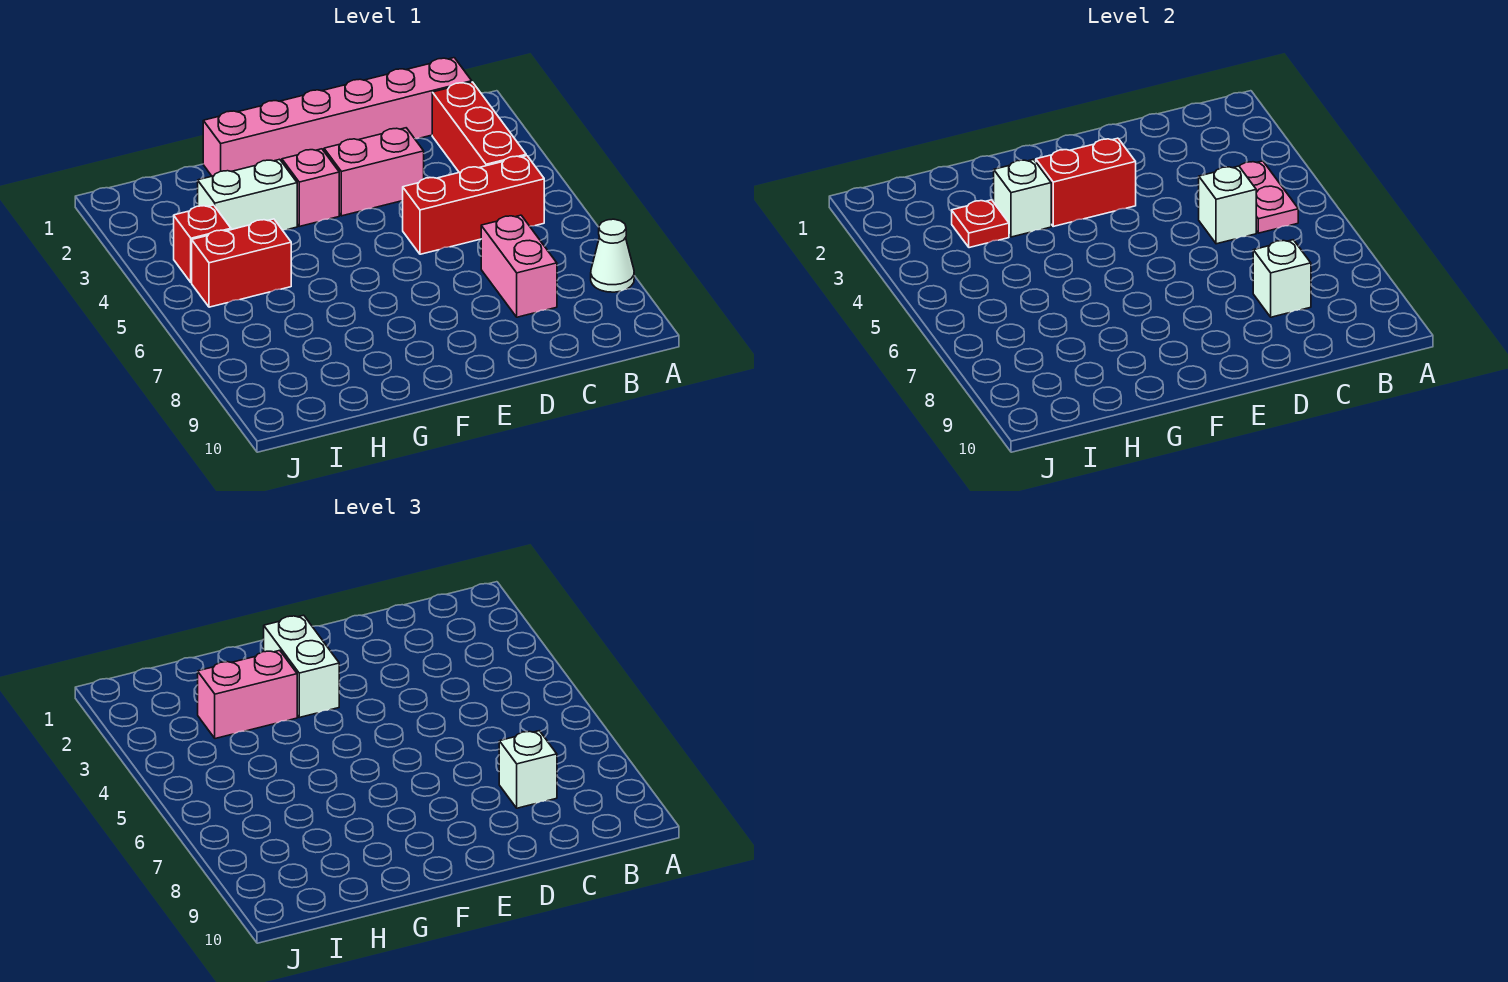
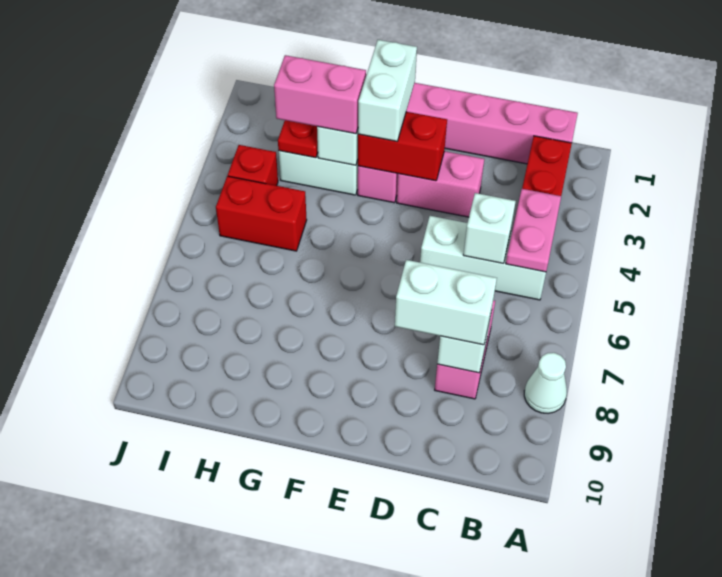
red 1x3 brick [403,156,544,254] -> white 1x3 brick [420,216,546,300]
white 1x1 brick [499,731,557,808] -> white 1x2 brick [395,260,497,345]

